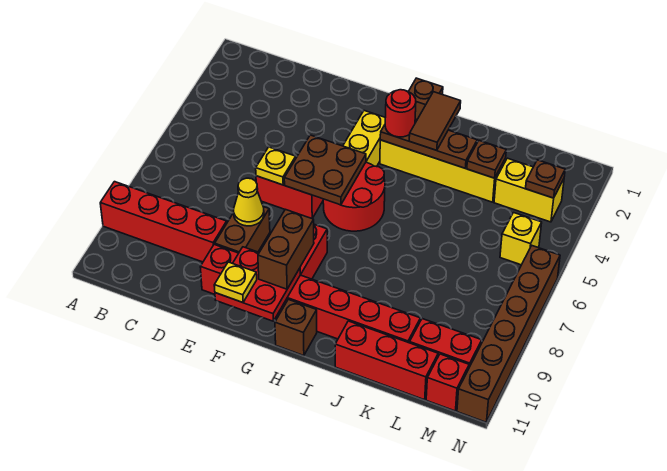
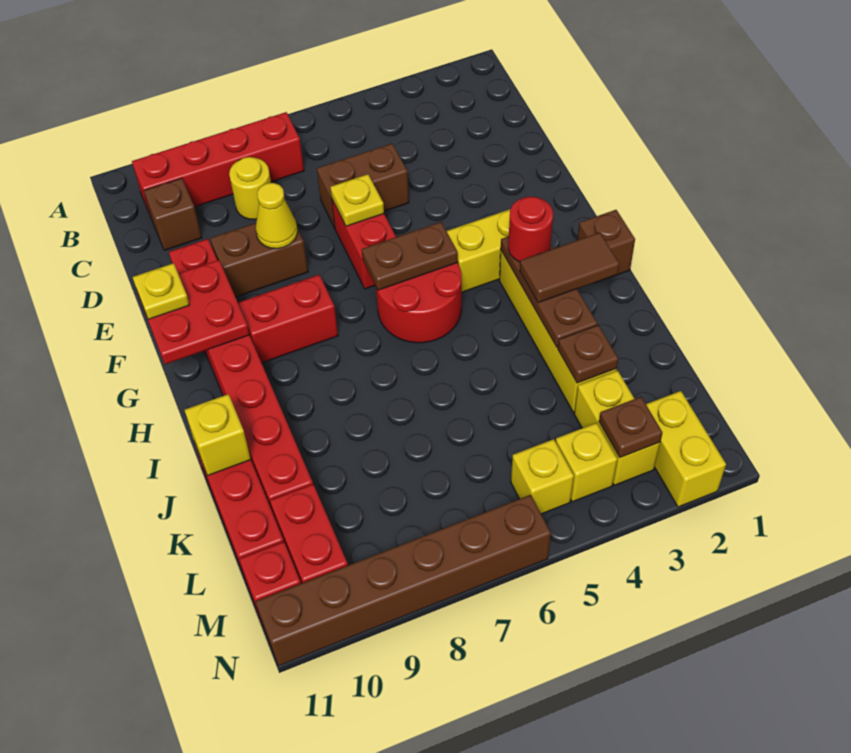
red 1x4 brick [100,182,227,262] -> red 1x4 brick turned to [132,112,304,217]
none -> yellow 1x1 round brick [229,157,271,220]
brown 2x2 plate [284,135,366,205] -> brown 1x2 plate [362,222,458,290]
brown 1x2 brick [258,209,314,289] -> brown 1x2 brick moved to [317,144,409,228]
brown 1x1 brick [275,299,317,356] -> brown 1x1 brick moved to [144,178,202,250]
none -> yellow 1x1 brick [185,394,251,476]
none -> yellow 1x2 brick [646,391,726,507]
none -> yellow 1x1 brick [556,423,617,502]

